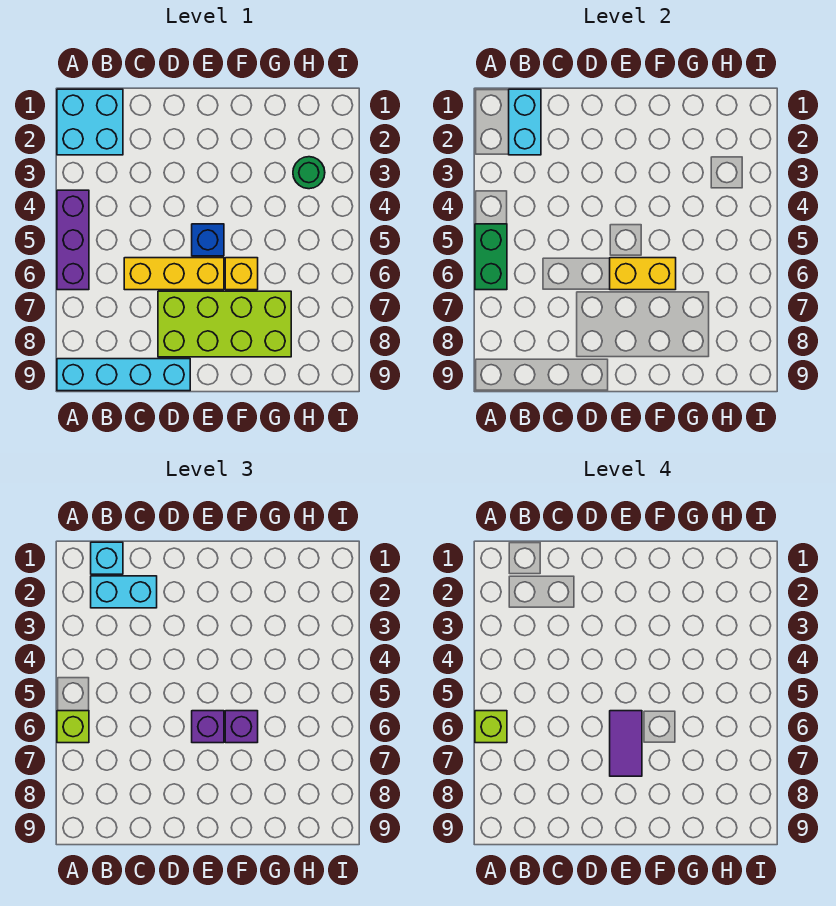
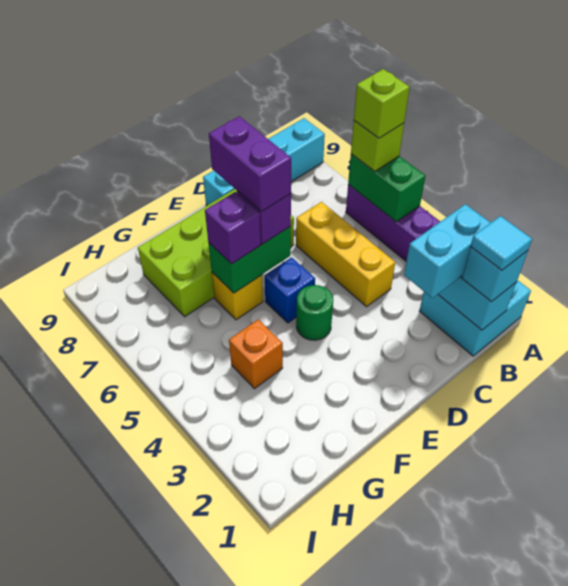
none -> cyan 1x1 tile [470,216,532,270]
yellow 1x3 brick [124,258,224,290] -> yellow 1x3 brick turned to [296,202,395,307]
yellow 1x2 brick [610,258,676,290] -> green 1x2 brick [208,226,291,293]
purple 1x2 tile [610,711,642,776] -> purple 1x2 brick [209,116,291,212]
none -> orange 1x1 brick [229,320,283,389]
green 1x1 round brick [293,157,325,189] -> green 1x1 round brick moved to [296,285,333,340]

